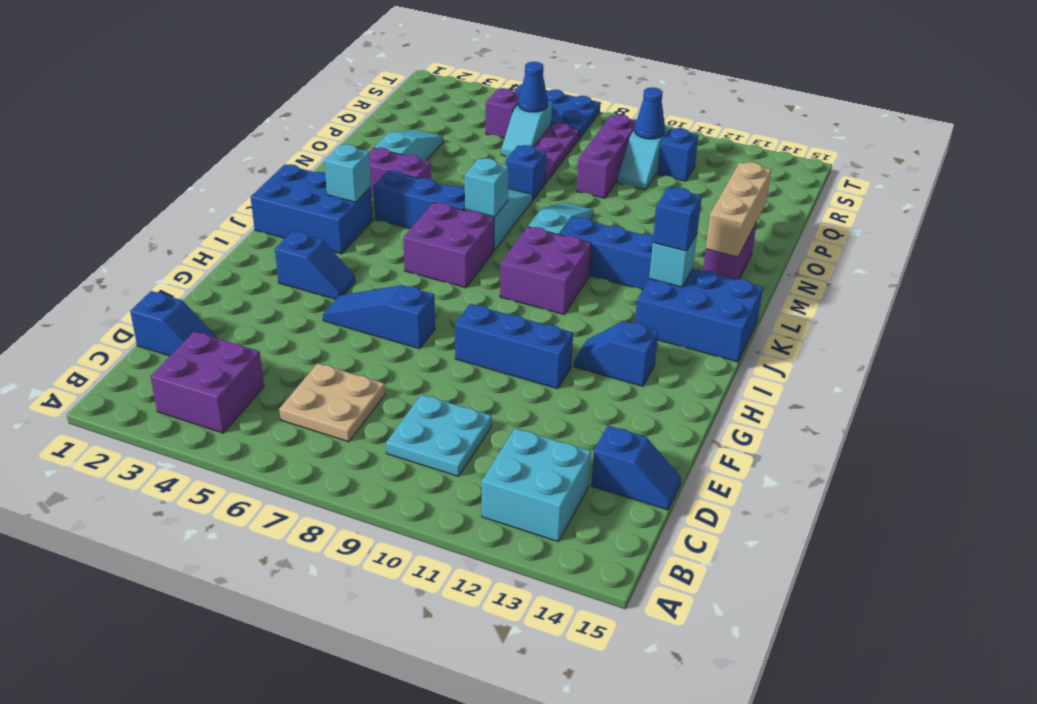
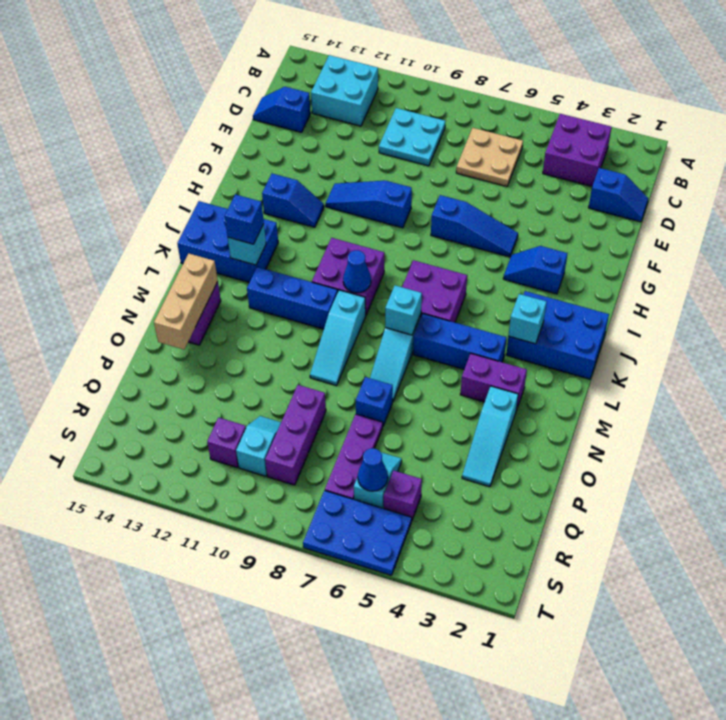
blue 1x2 slope [130,291,217,356] -> blue 1x2 slope turned to [589,168,648,222]
blue 1x3 brick [455,304,573,389] -> blue 1x3 slope [326,181,412,228]
blue 1x1 cone [635,87,665,139] -> blue 1x1 cone moved to [343,250,371,293]
blue 1x1 brick [657,128,698,181] -> purple 1x1 brick [207,418,246,467]

